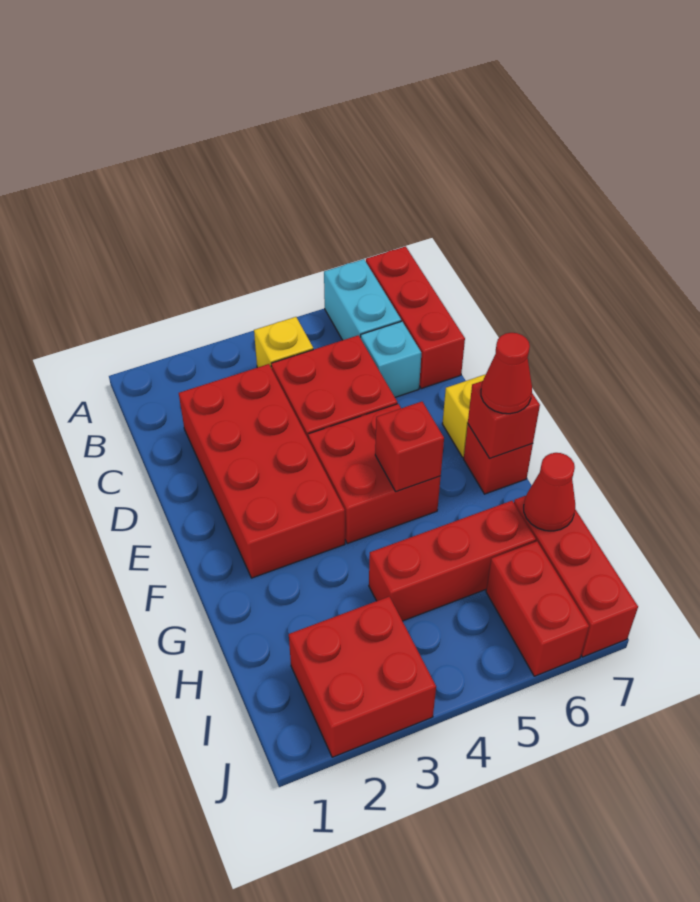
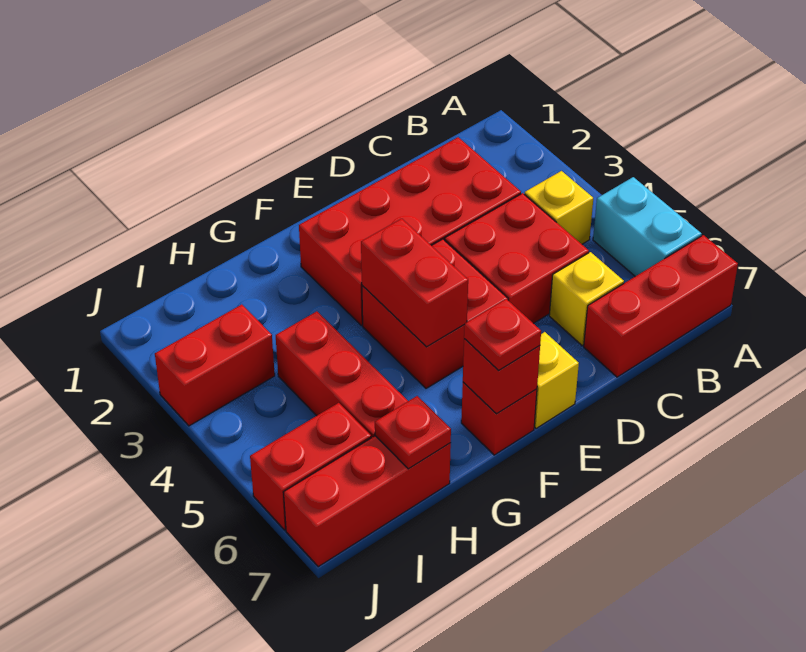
cyan 1x2 brick [324,259,401,340] -> cyan 1x2 brick turned to [593,177,702,276]
cyan 1x1 brick [361,321,421,397] -> yellow 1x1 brick [549,252,624,345]
red 1x1 brick [375,402,444,492] -> red 1x2 brick [361,219,468,347]
red 1x1 cone [481,333,532,414] -> red 1x1 plate [464,299,541,371]
red 1x1 cone [524,453,575,531] -> red 1x1 plate [375,396,451,469]
red 2x2 brick [289,597,436,757] -> red 1x2 brick [155,305,275,426]

